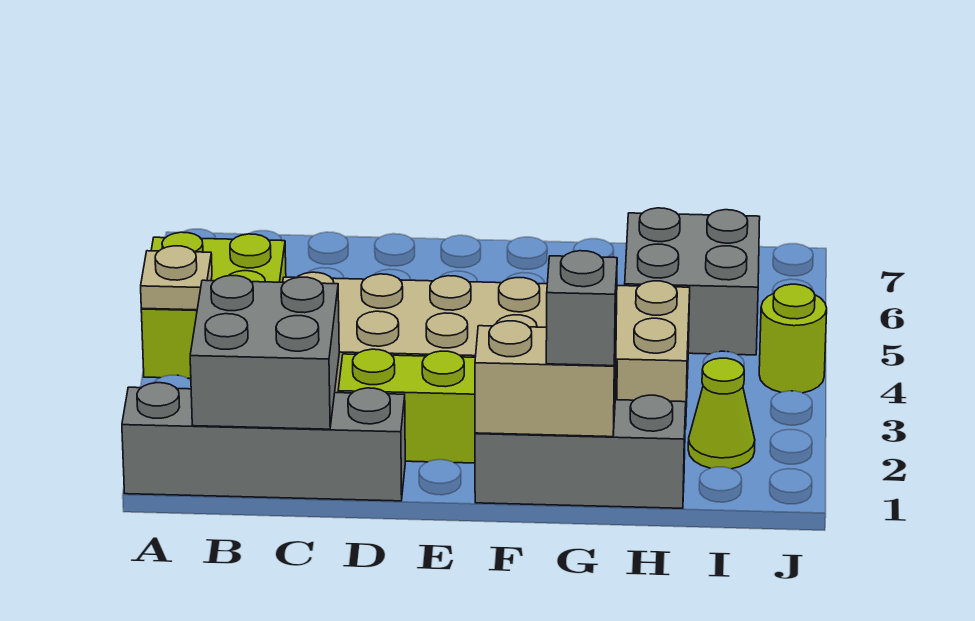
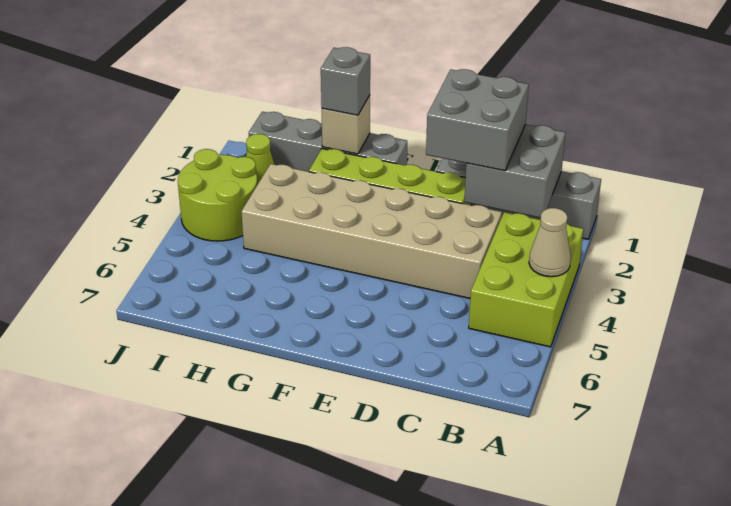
lime 2x2 brick [141,232,286,378] -> lime 2x3 brick [469,212,583,347]
tan 1x1 plate [141,246,212,310] -> tan 1x1 cone [529,208,571,277]
grey 1x3 brick [475,395,686,508] -> grey 1x4 brick [249,112,407,172]
tan 1x2 brick [475,321,616,437] -> tan 1x1 brick [322,95,370,154]
grey 2x2 brick [625,208,760,355] -> grey 2x2 brick moved to [426,69,529,171]
lime 1x1 round brick [759,284,827,393] -> lime 2x2 round brick [178,149,257,241]

